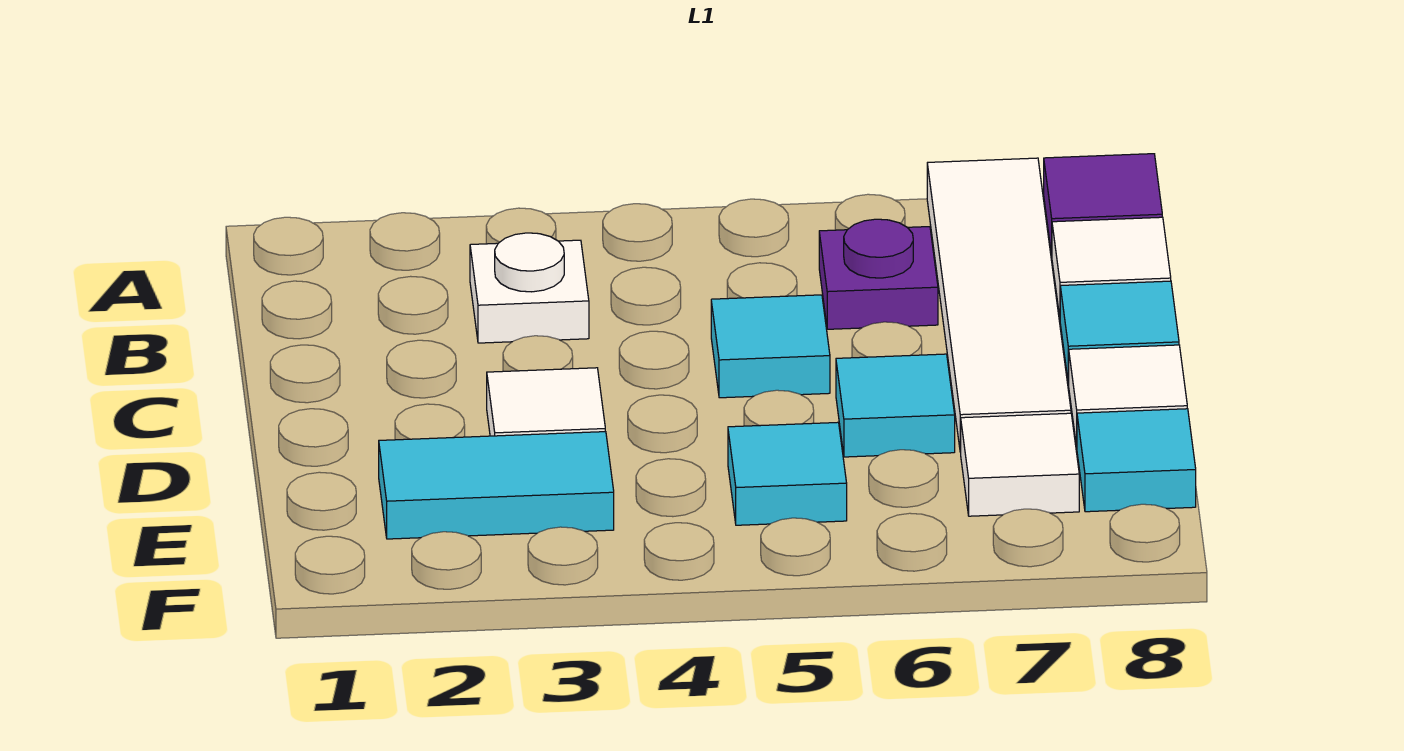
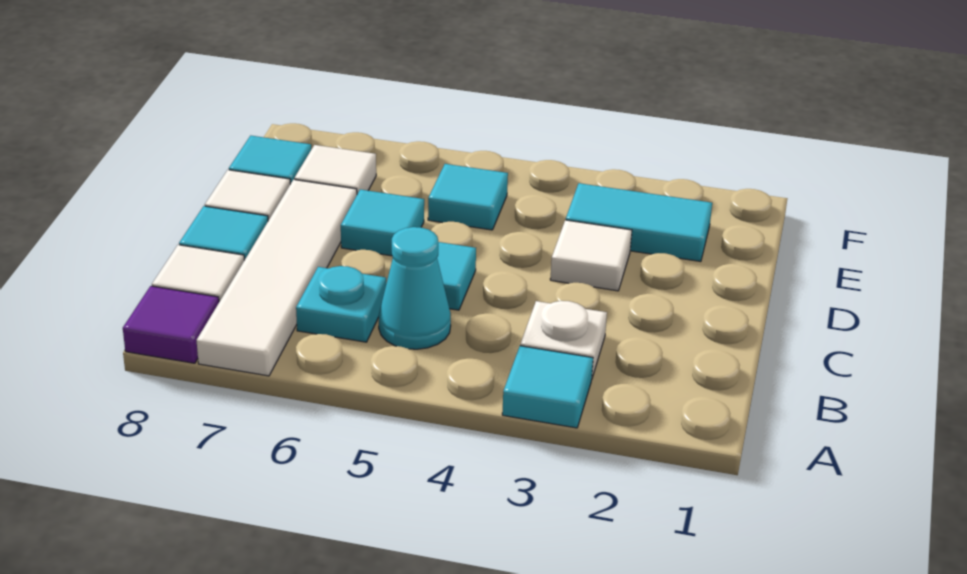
none -> cyan 1x1 tile [502,346,593,428]
none -> cyan 1x1 cone [379,227,451,349]
purple 1x1 plate [819,219,938,329] -> cyan 1x1 plate [296,266,386,342]

